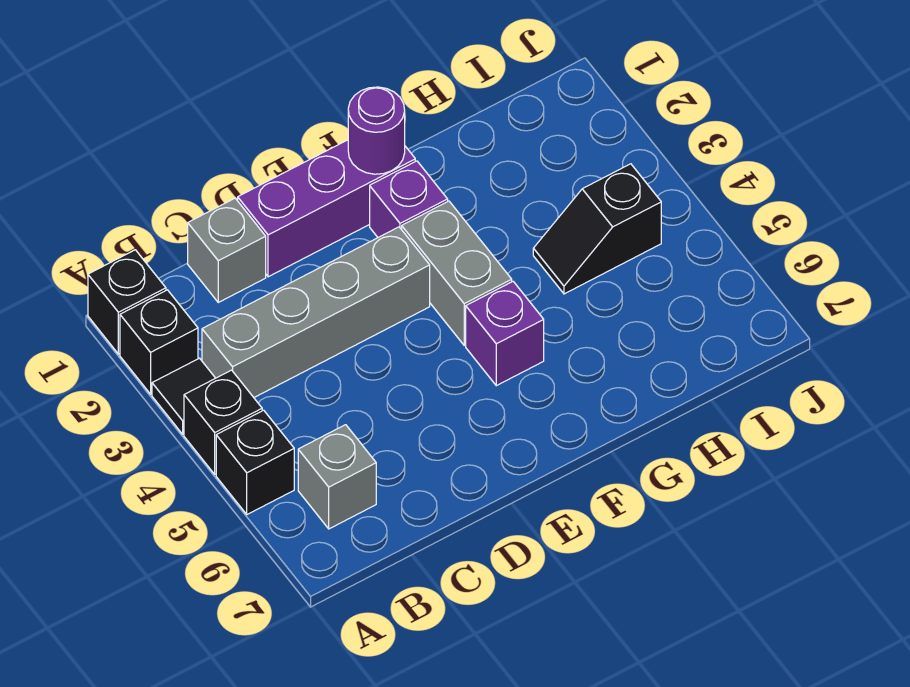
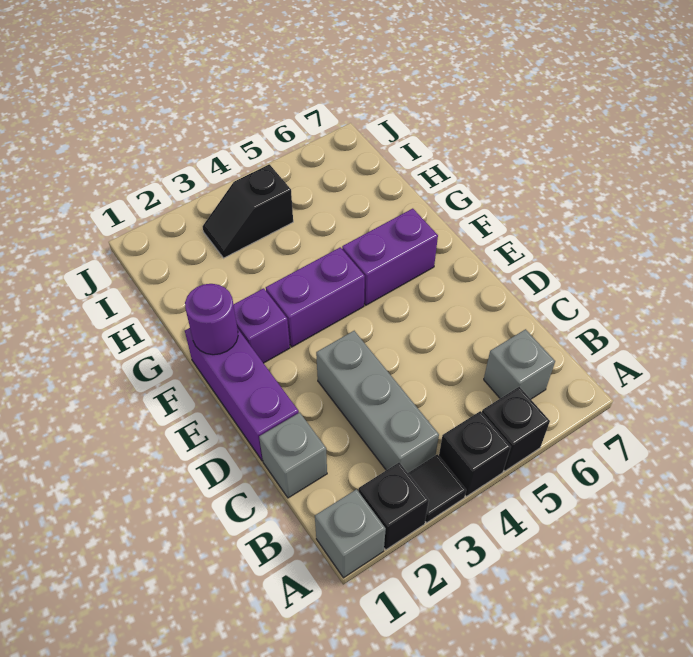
black 1x1 brick [88,250,166,354] -> grey 1x1 brick [315,489,386,578]
grey 1x4 brick [202,227,430,397] -> grey 1x3 brick [316,331,439,473]
grey 1x2 brick [402,201,512,345] -> purple 1x2 brick [266,247,365,347]
purple 1x1 brick [466,282,544,386] -> purple 1x2 brick [342,209,438,305]
black 1x2 slope [533,164,661,294] -> black 1x2 slope turned to [203,164,293,258]

